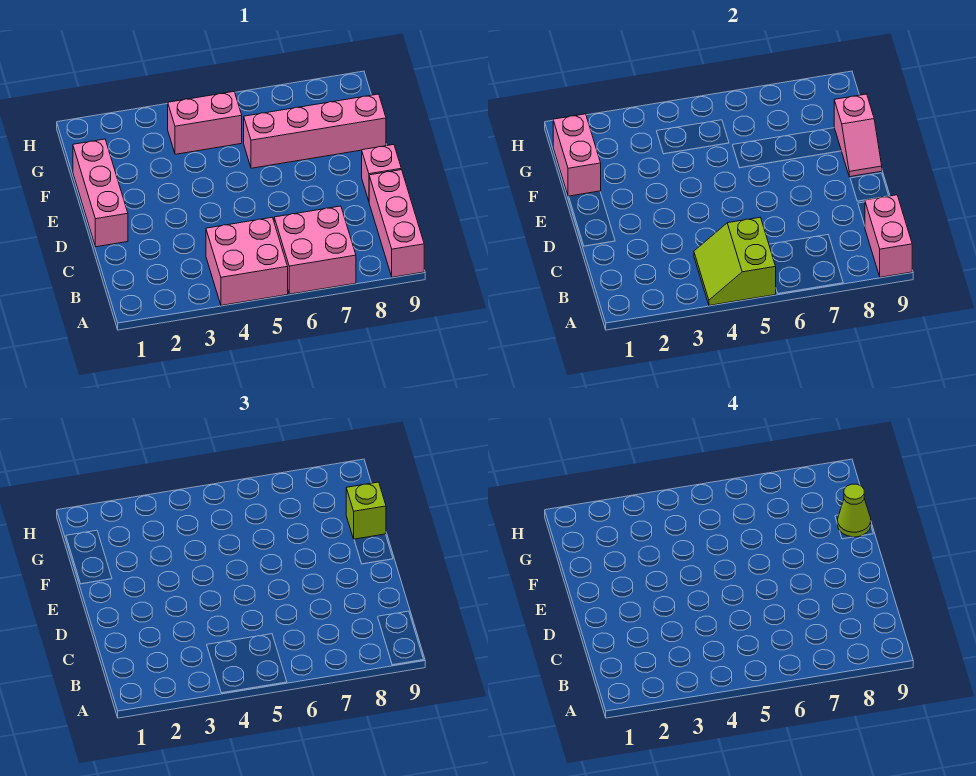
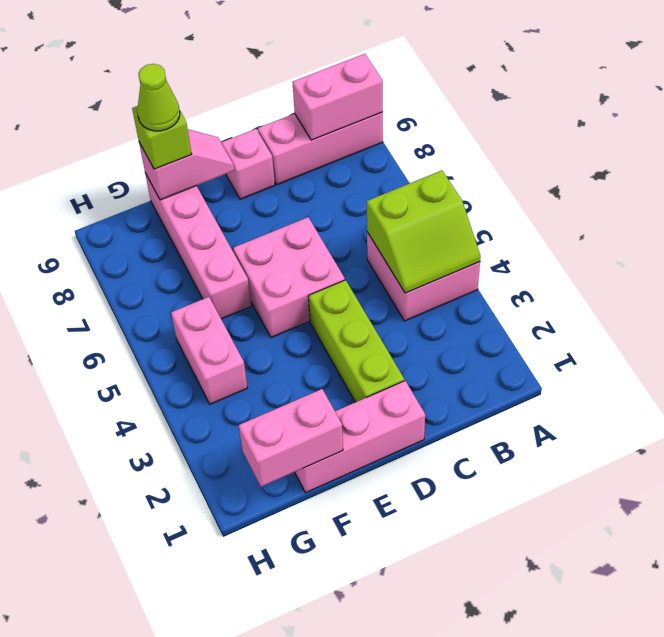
pink 2x2 brick [274,206,356,294] -> pink 2x2 brick moved to [233,217,345,337]
none -> lime 1x3 brick [308,280,404,402]

